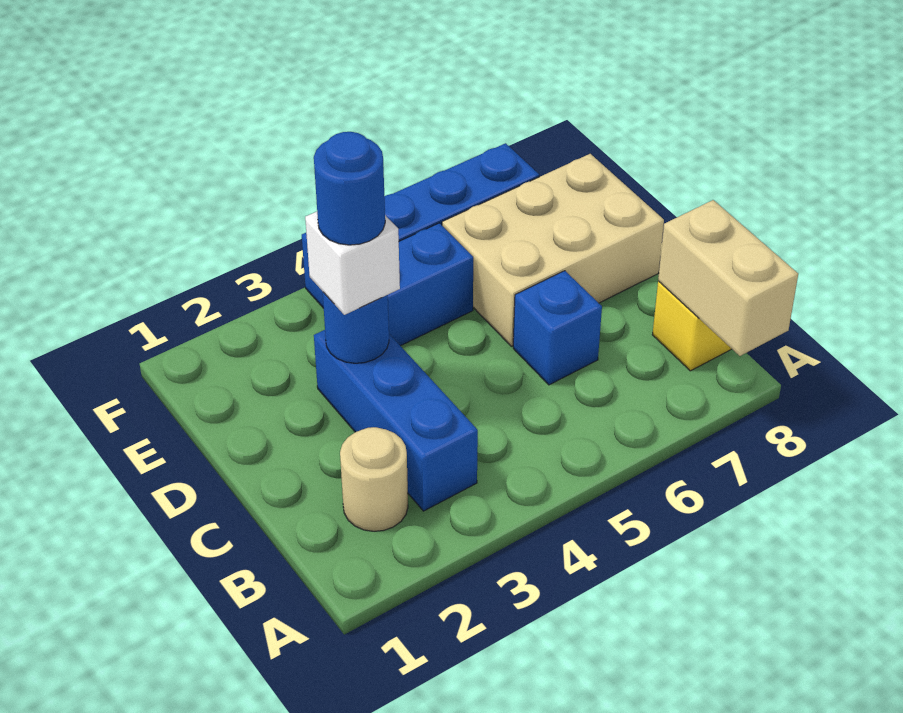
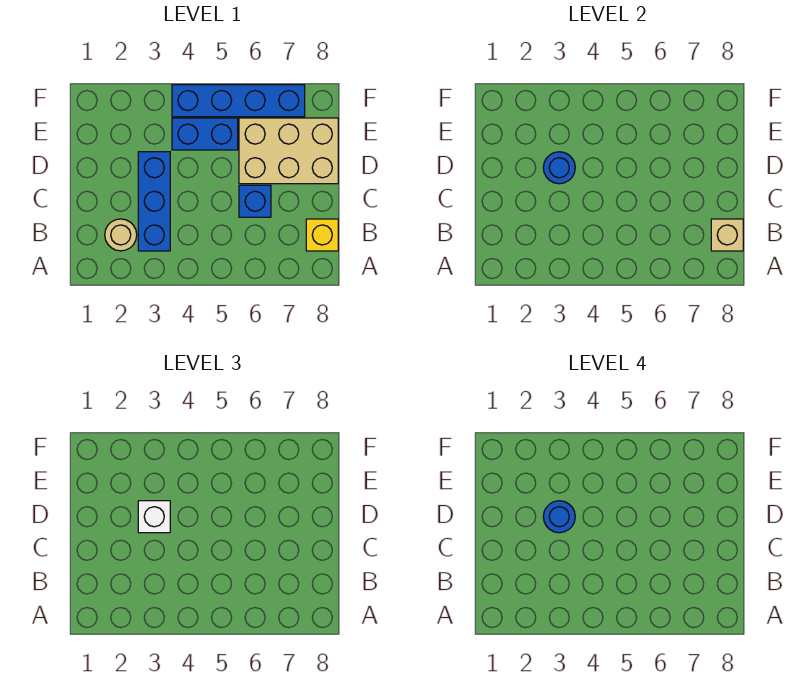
tan 1x2 brick [658,200,798,356] -> tan 1x1 brick [711,219,743,251]

